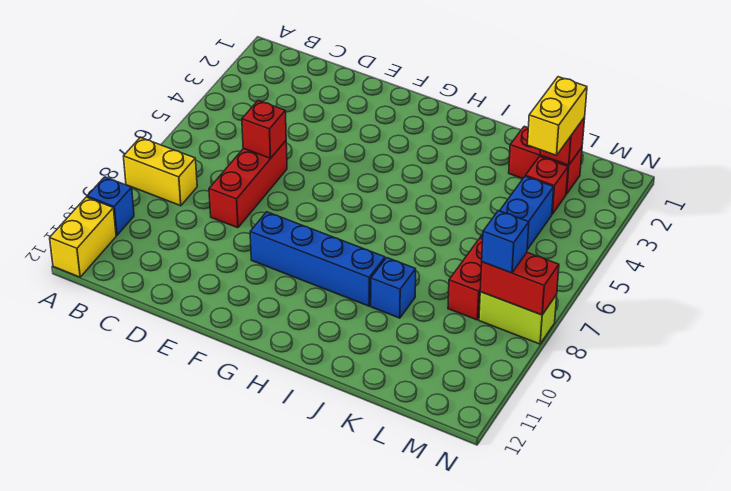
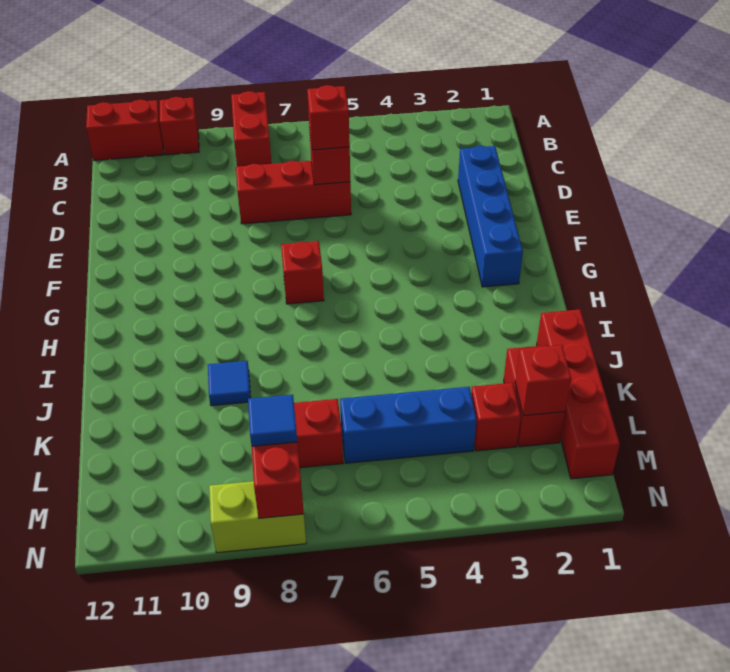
yellow 1x2 brick [123,137,197,206] -> red 1x2 brick [231,91,272,167]
blue 1x1 brick [87,177,134,235] -> red 1x1 brick [159,97,199,155]
yellow 1x2 brick [50,197,116,277] -> red 1x2 brick [86,100,164,161]
none -> red 1x1 brick [307,85,350,150]
blue 1x4 brick [250,212,385,306] -> blue 1x4 brick moved to [458,146,523,287]
none -> red 1x1 brick [281,241,324,304]
none -> red 1x4 brick [537,309,620,479]
blue 1x1 brick [371,258,416,318] -> blue 1x1 tile [208,361,251,406]
yellow 1x2 brick [527,77,587,155] -> none
lime 1x2 brick [479,292,557,344] -> lime 1x2 brick turned to [209,481,306,553]
blue 1x1 brick [482,211,529,273] -> blue 1x1 tile [248,395,297,446]

